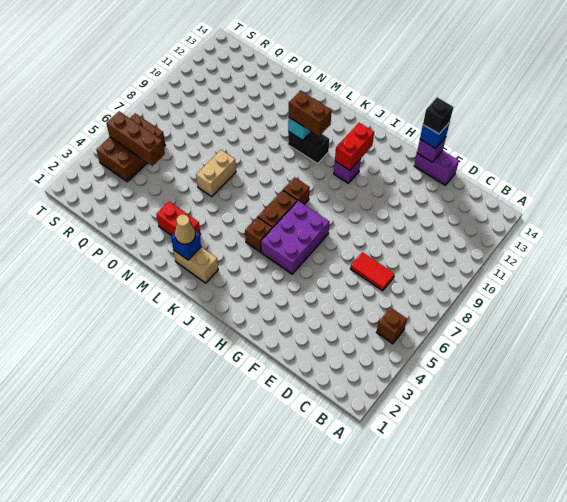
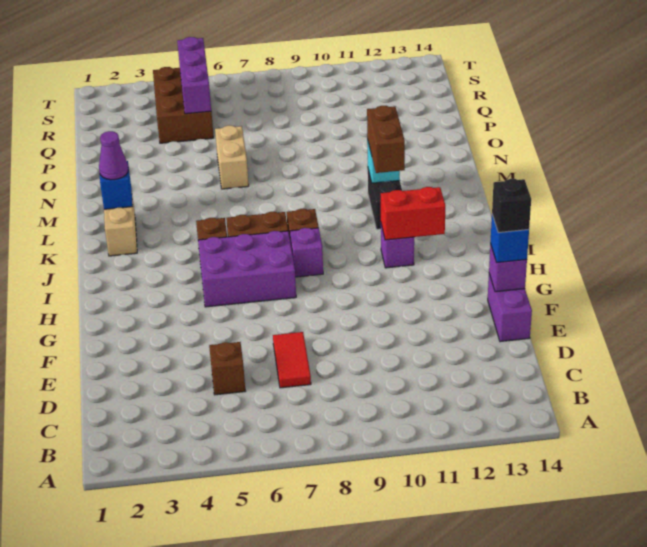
brown 1x1 brick [376,307,407,344] -> brown 1x1 brick moved to [209,342,245,395]
none -> purple 1x1 brick [290,228,323,277]
tan 1x1 cone [175,215,195,244] -> purple 1x1 cone [99,131,128,180]
red 1x2 brick [156,202,201,236] -> none
tan 1x2 brick [196,150,236,197] -> tan 1x2 brick turned to [215,125,249,189]
brown 1x3 brick [106,111,165,166] -> purple 1x3 brick [177,37,211,114]
brown 2x3 brick [96,113,165,182] -> brown 2x3 brick turned to [153,67,214,143]

